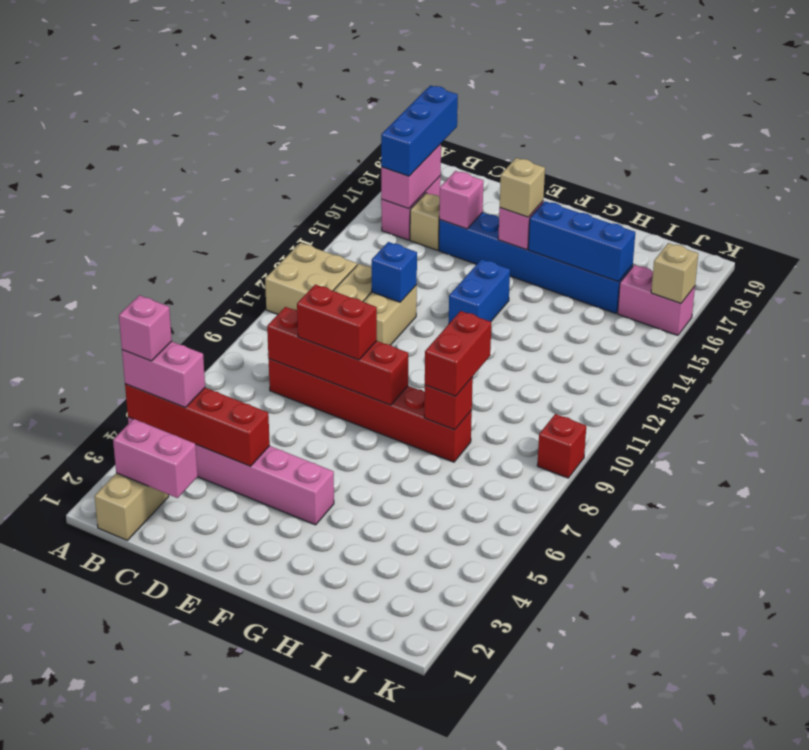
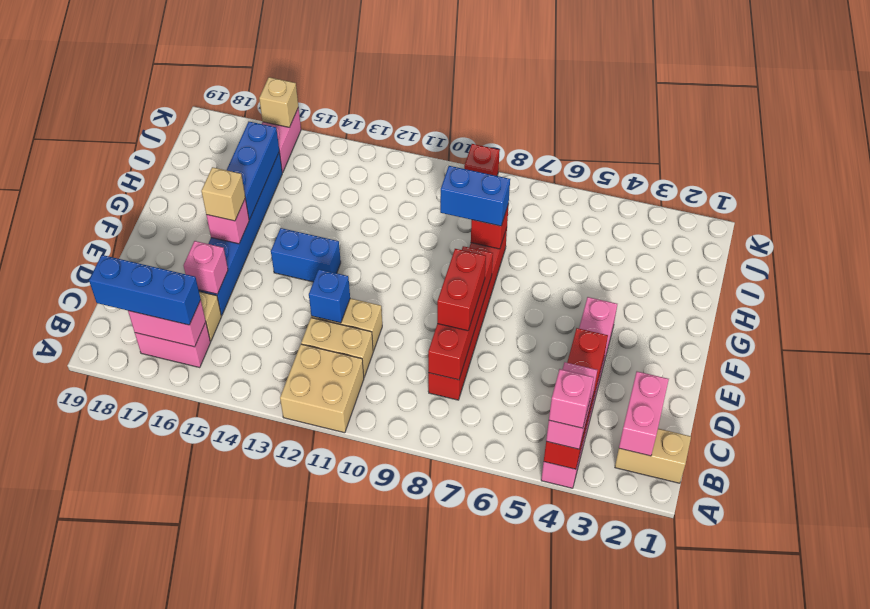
red 1x2 brick [425,311,491,396] -> blue 1x2 brick [440,166,510,226]

